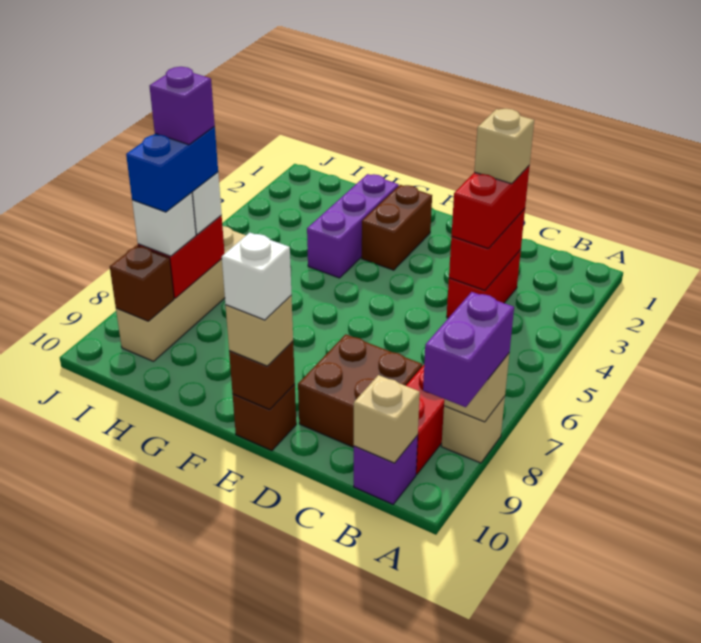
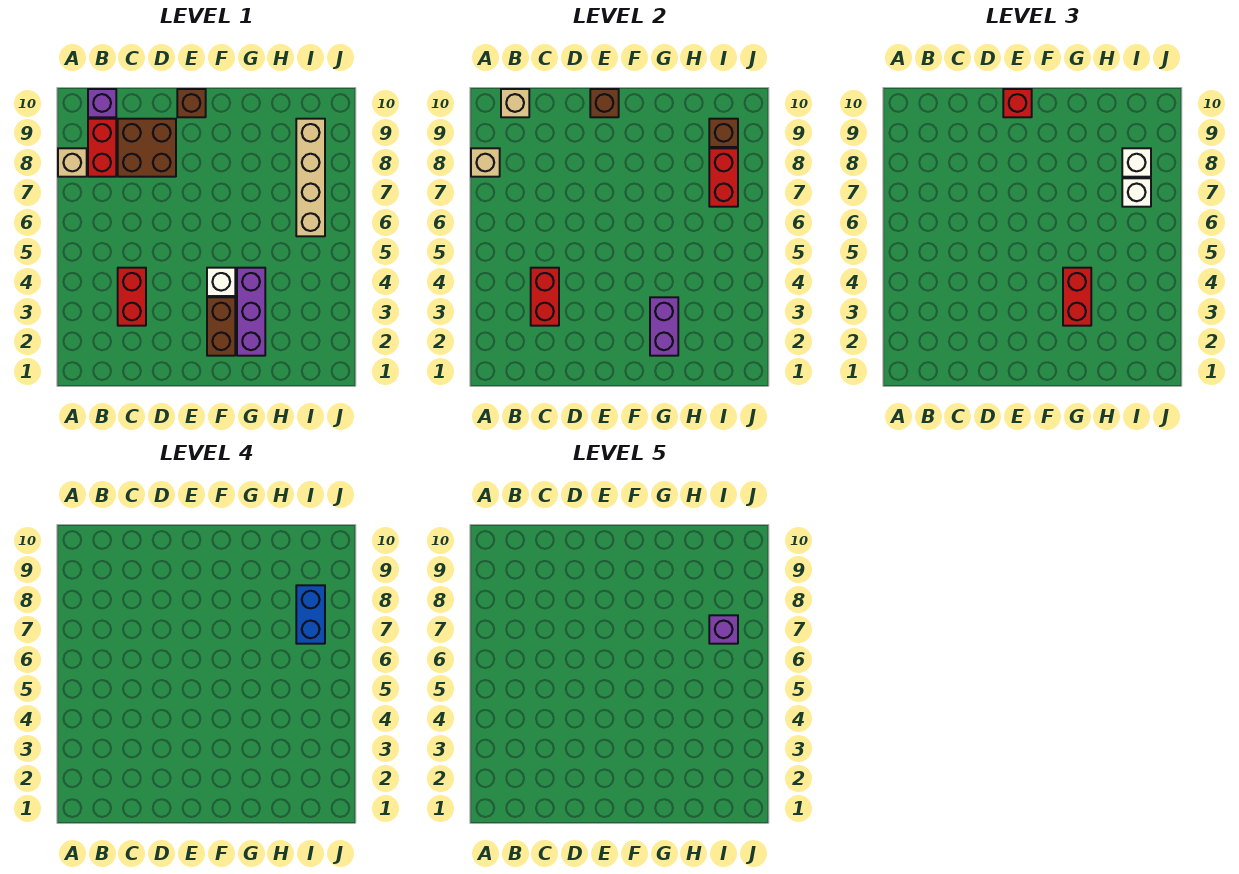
purple 1x2 brick [423,292,514,407] -> purple 1x2 brick moved to [650,297,678,356]
red 1x2 brick [451,166,529,248] -> red 1x2 brick moved to [1063,268,1091,326]
tan 1x1 brick [474,109,534,184] -> none
tan 1x1 brick [226,296,293,366] -> red 1x1 brick [1003,89,1032,117]
white 1x1 brick [222,233,291,320] -> white 1x1 brick moved to [207,268,235,296]

